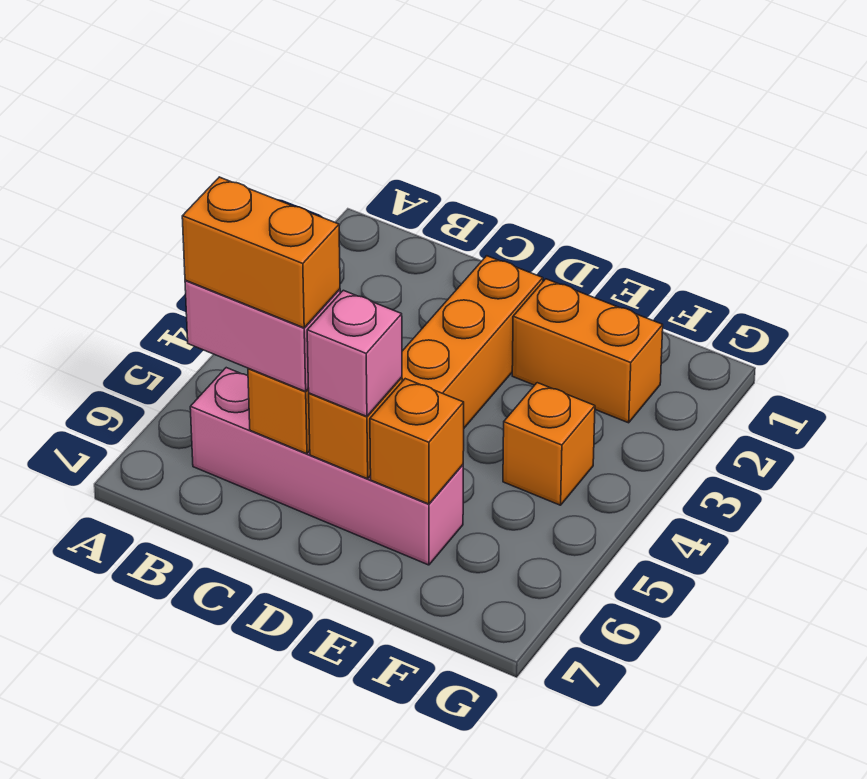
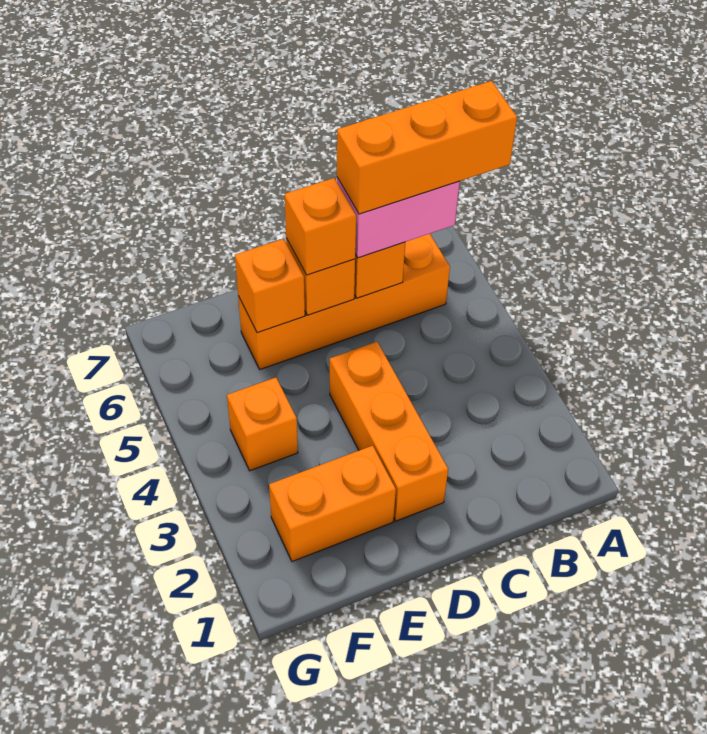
pink 1x4 brick [190,368,463,565] -> orange 1x4 brick [238,234,450,369]
orange 1x2 brick [182,177,340,328] -> orange 1x3 brick [337,81,517,214]
pink 1x1 brick [307,290,402,416] -> orange 1x1 brick [285,178,356,275]

